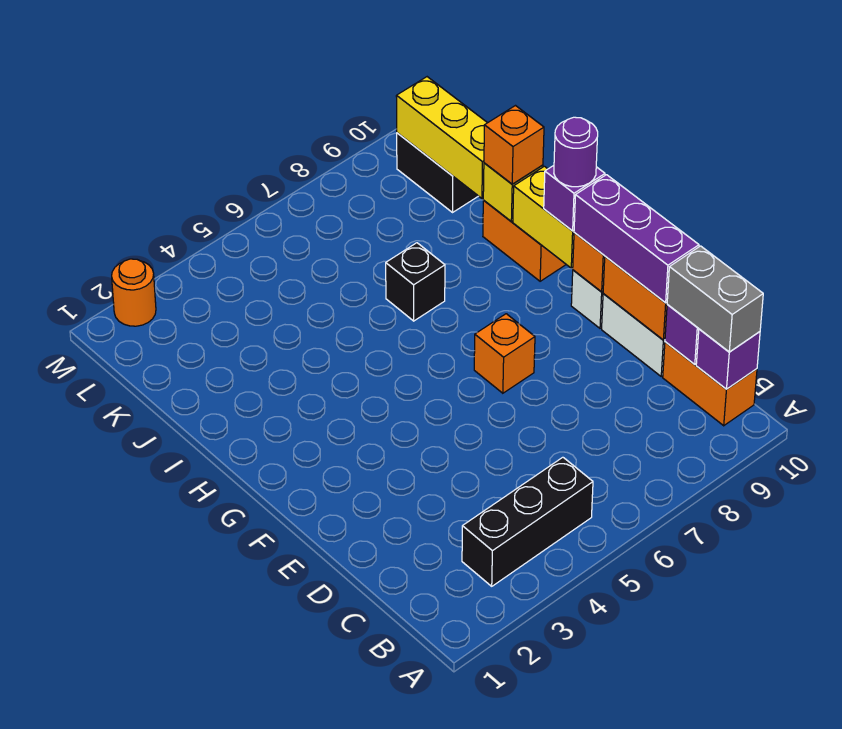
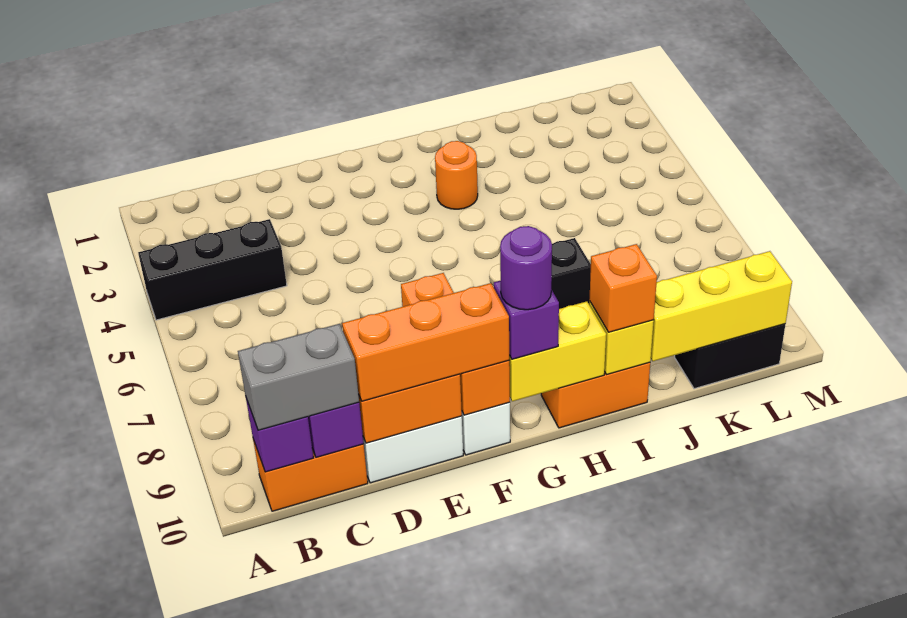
black 1x3 brick [462,457,593,586] -> black 1x3 brick turned to [138,219,287,320]
purple 1x3 brick [574,175,699,303] -> orange 1x3 brick [342,283,509,401]
orange 1x1 round brick [112,259,156,326] -> orange 1x1 round brick moved to [435,141,478,209]

